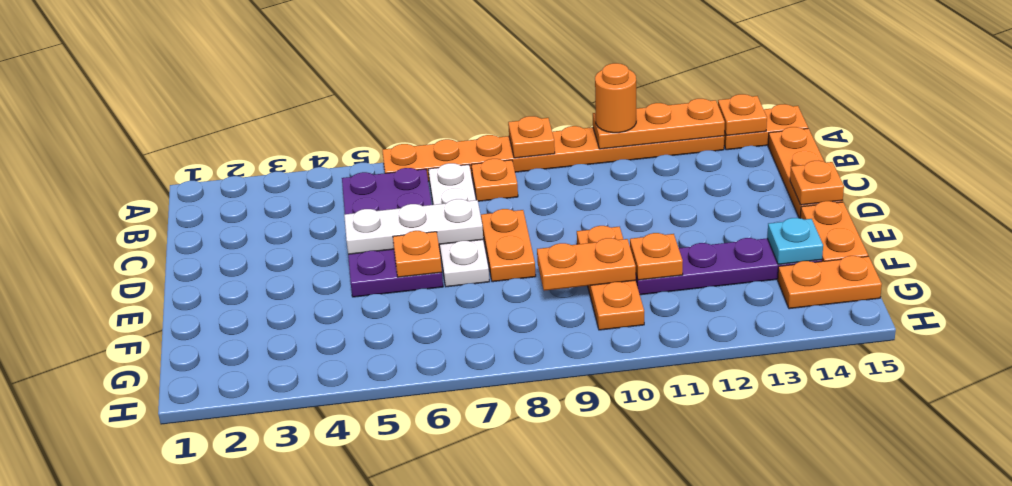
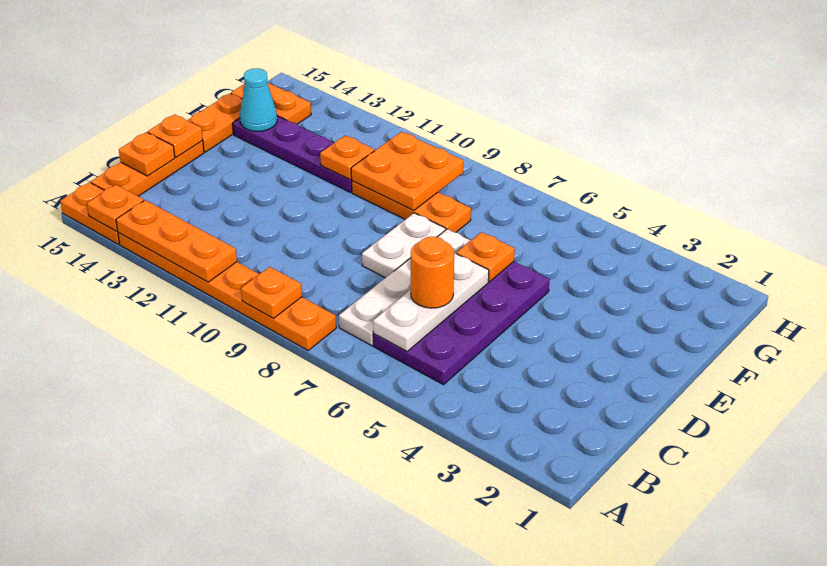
orange 1x8 plate [382,126,724,181] -> orange 1x6 plate [118,233,336,350]
orange 1x1 round brick [595,63,636,133] -> orange 1x1 round brick moved to [410,237,454,308]
orange 1x1 plate [472,159,518,201] -> orange 1x1 plate moved to [119,132,175,176]
white 1x3 plate [344,199,483,254] -> white 1x3 plate turned to [373,253,489,351]
orange 1x2 plate [481,209,536,282] -> white 1x2 plate [362,213,446,278]
orange 1x3 plate [577,226,644,330] -> orange 1x3 plate turned to [352,181,471,232]
orange 1x2 plate [537,238,636,291] -> orange 2x2 plate [351,132,463,211]
cyan 1x1 plate [767,218,823,265] -> cyan 1x1 cone [240,68,277,131]

